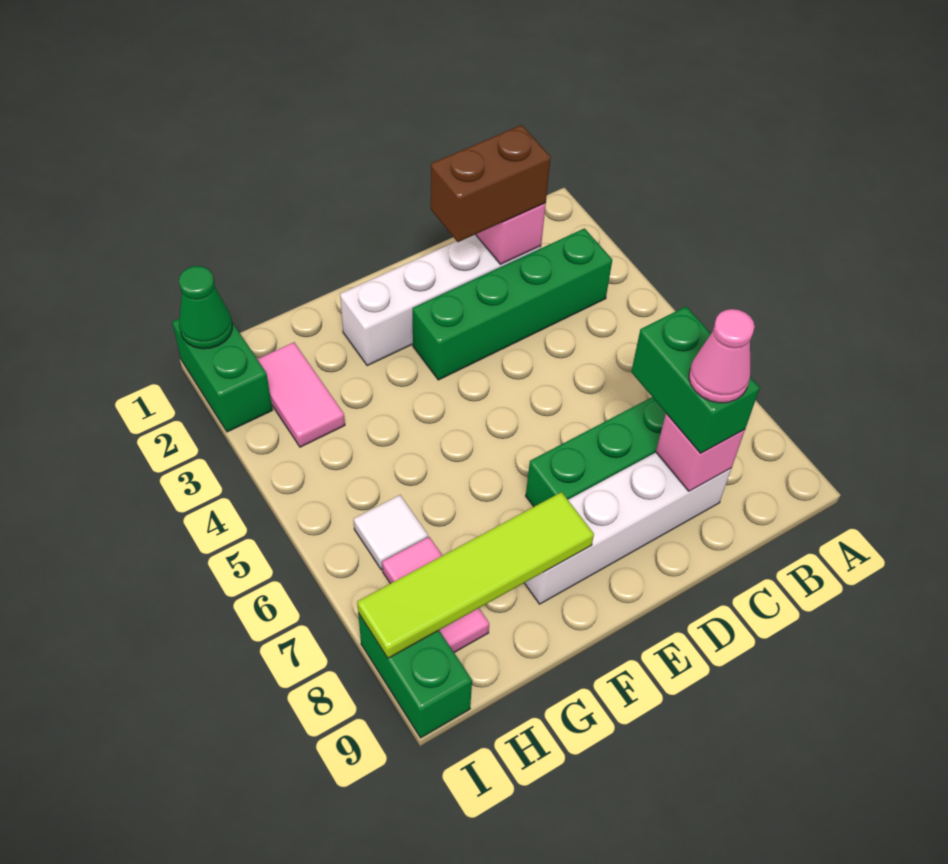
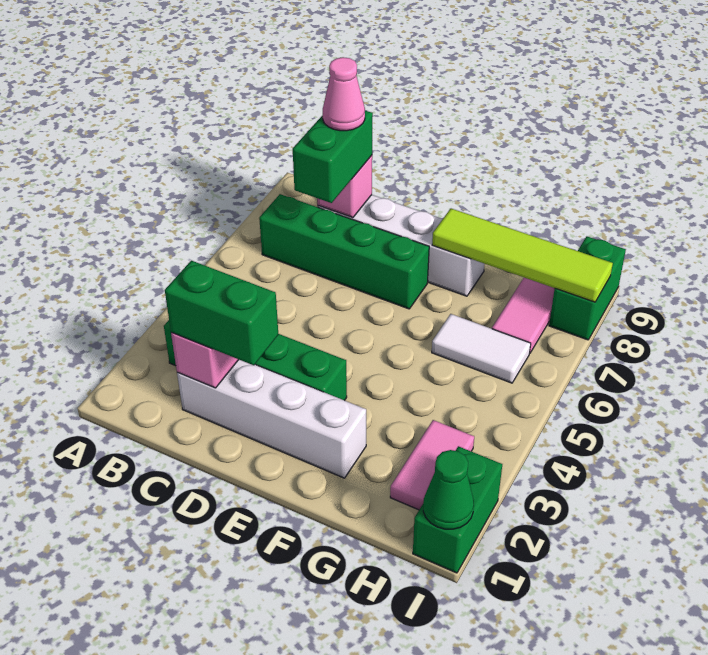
brown 1x2 brick [431,125,551,242] -> green 1x2 brick [165,261,278,365]
white 1x1 tile [354,495,428,570] -> white 1x2 tile [432,314,531,383]

